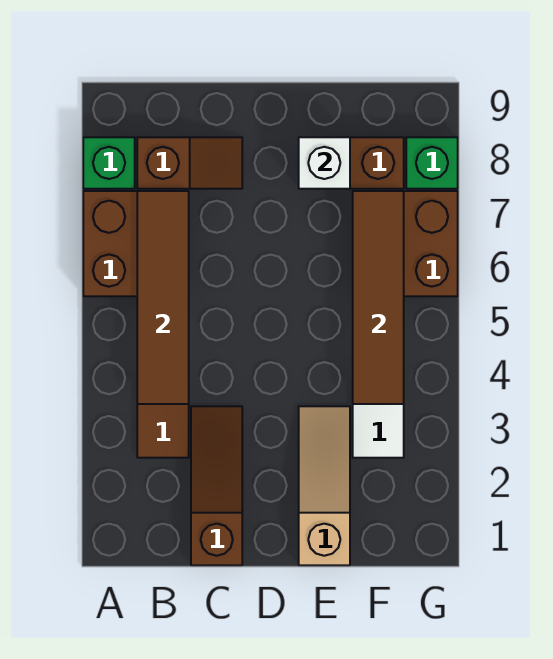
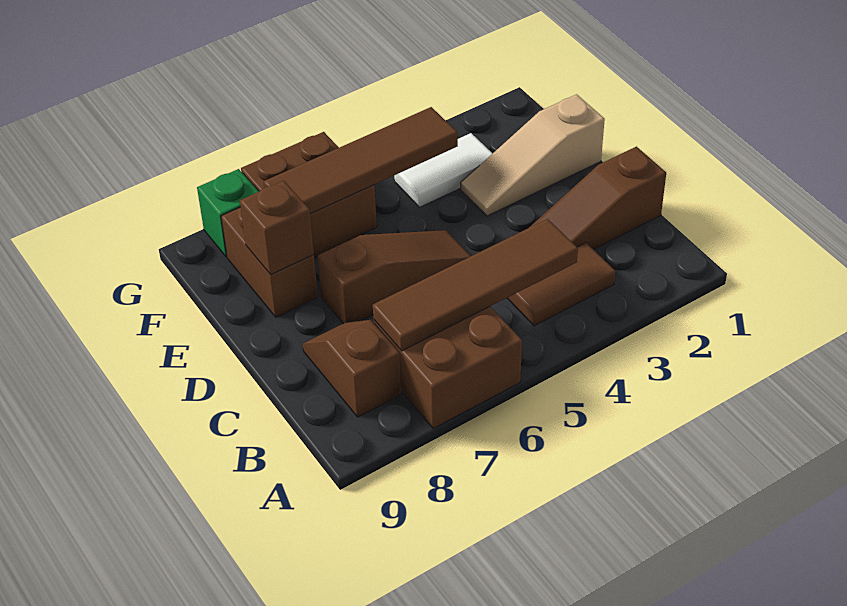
green 1x1 brick [83,137,135,189] -> none
none -> brown 1x3 slope [318,230,471,324]
white 1x1 brick [299,137,350,189] -> brown 1x1 brick [240,181,314,275]

